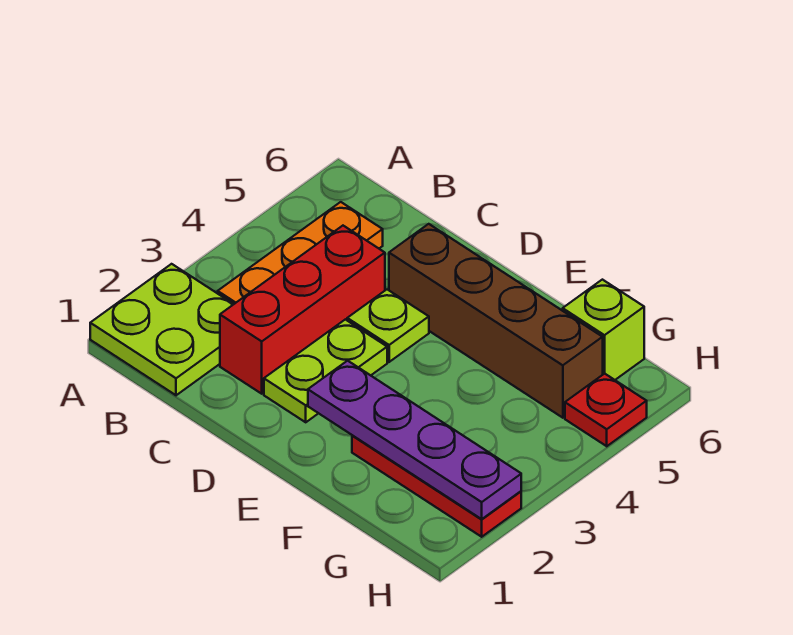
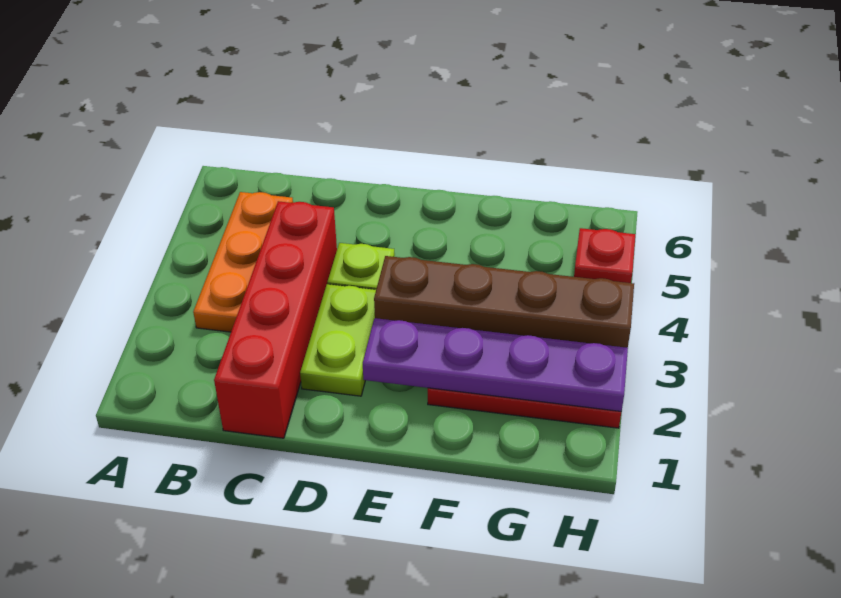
lime 2x2 plate [90,264,234,395] -> none
red 1x3 brick [220,226,385,394] -> red 1x4 brick [214,201,337,438]
brown 1x4 brick [389,224,603,418] -> brown 1x4 brick moved to [374,256,634,348]
lime 1x1 brick [563,280,644,380] -> none

